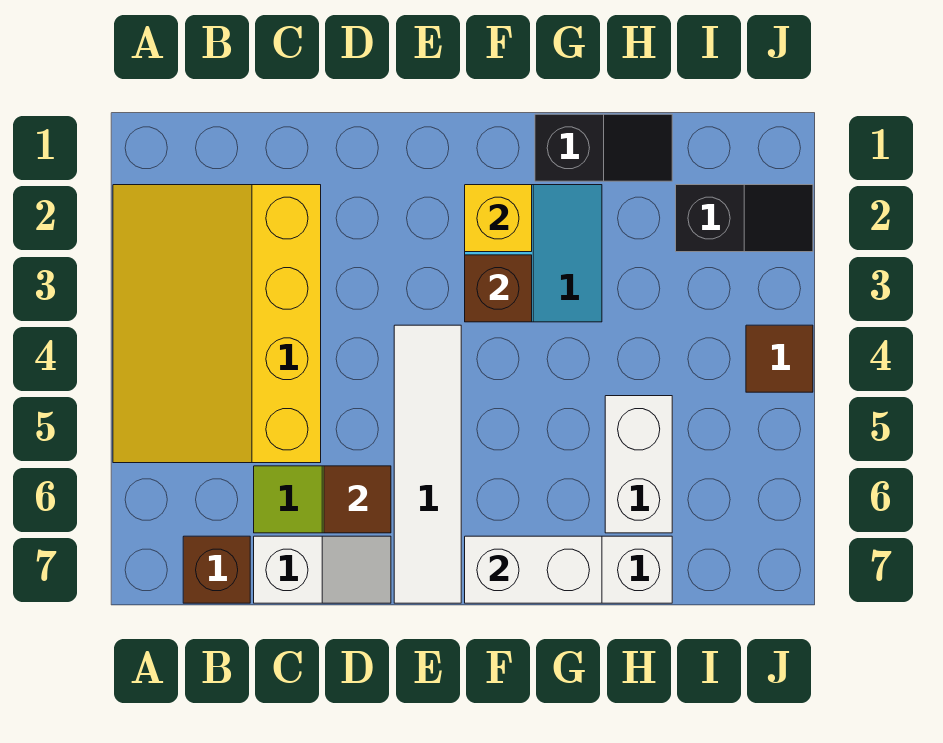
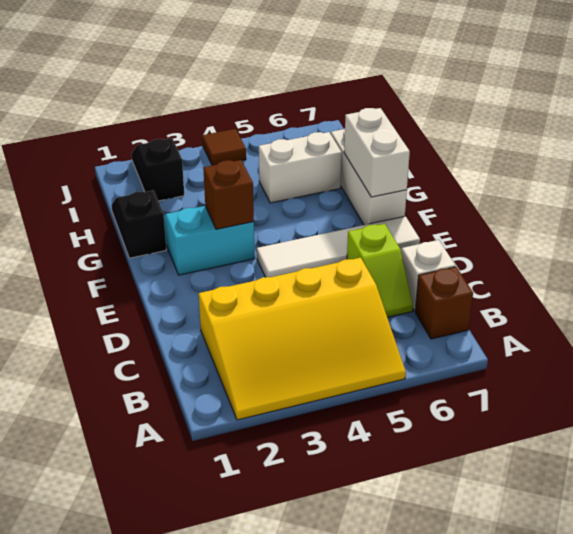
brown 1x1 tile [324,466,391,533] -> none
yellow 1x1 brick [465,185,532,252] -> none

